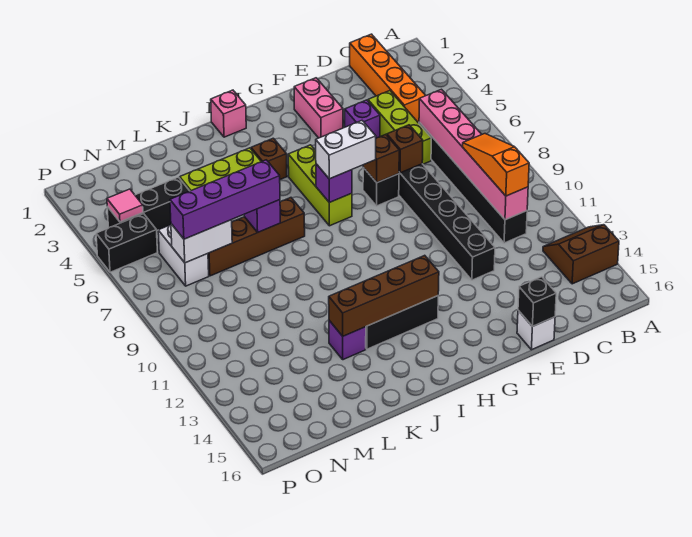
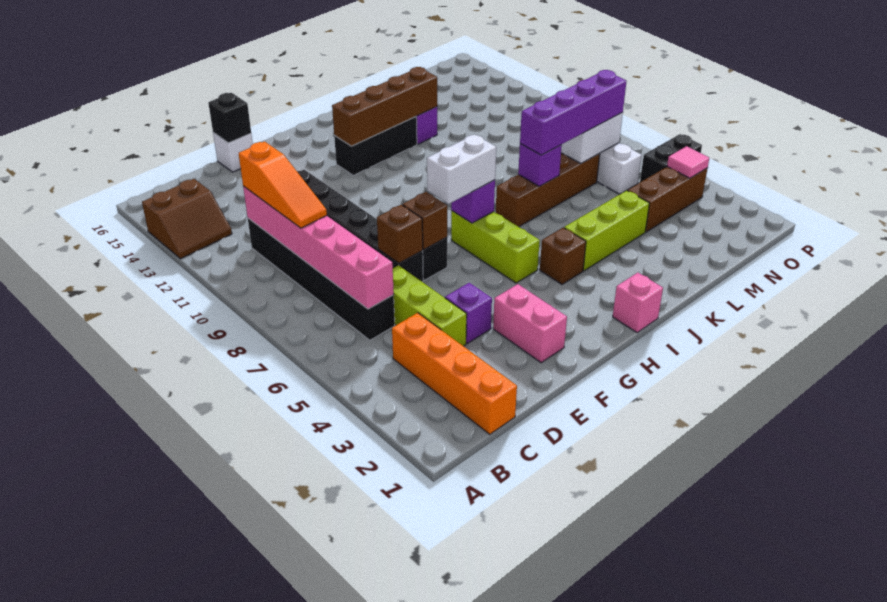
black 1x3 brick [107,177,189,230] -> brown 1x3 brick [628,167,708,232]

